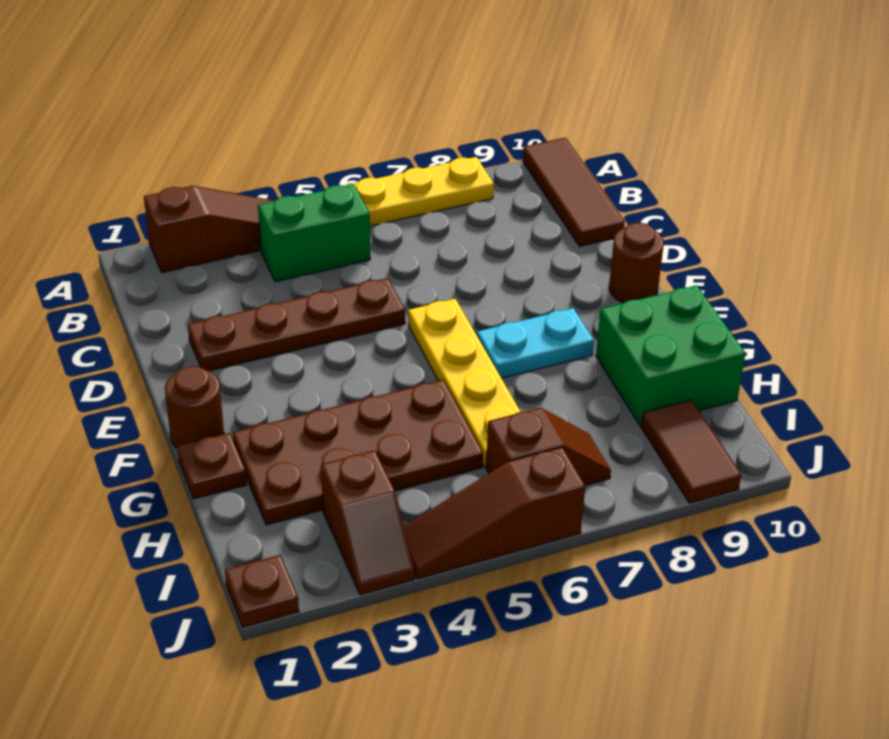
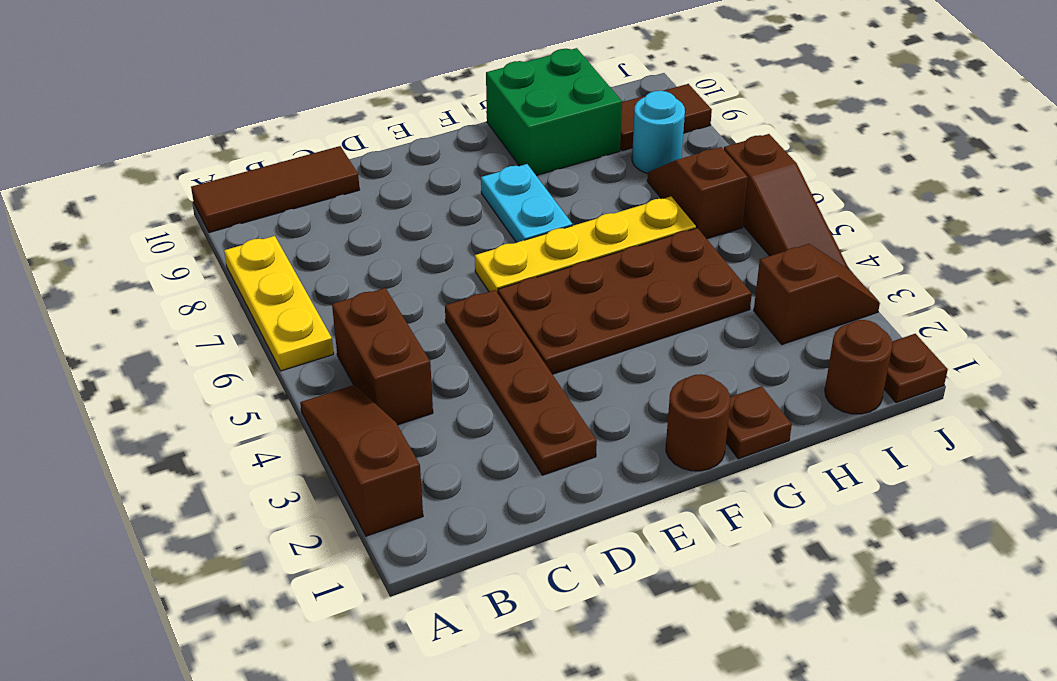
green 1x2 brick [258,184,370,282] -> brown 1x2 brick [332,288,433,425]
brown 1x1 round brick [609,223,664,303] -> brown 1x1 round brick moved to [825,320,892,414]
brown 2x4 plate [233,380,483,525] -> brown 2x4 plate turned to [498,228,752,374]
none -> cyan 1x1 round brick [632,91,685,173]

